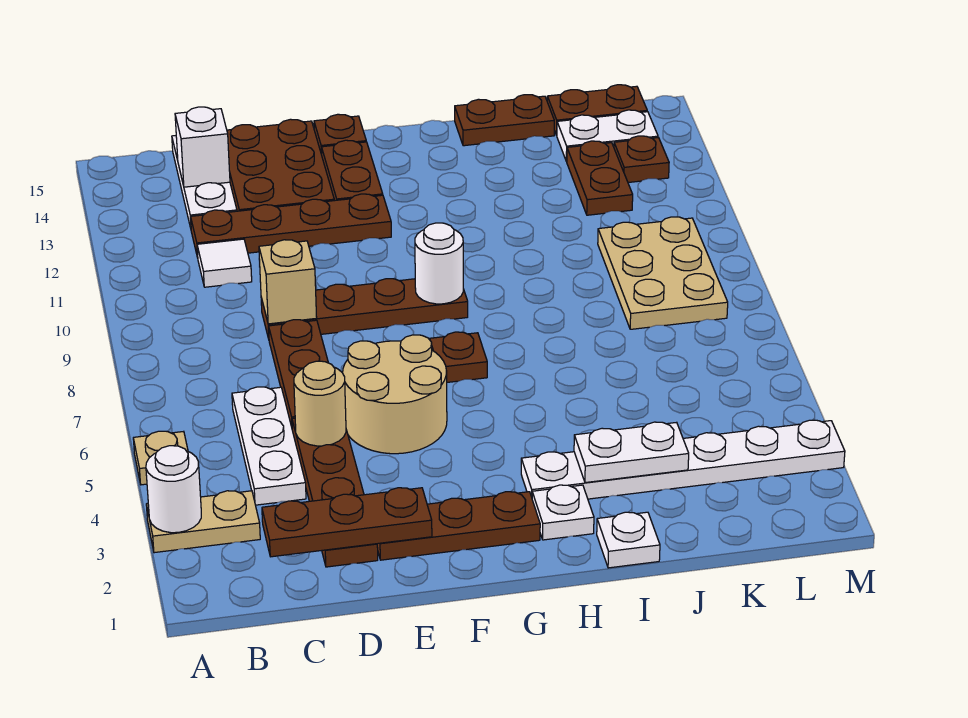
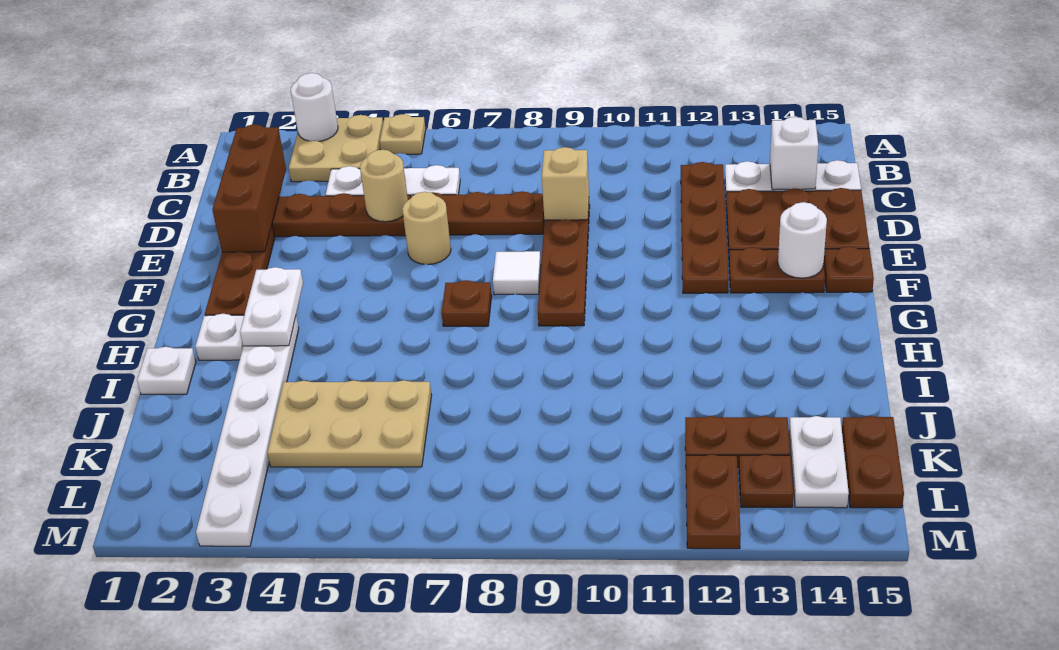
tan 1x2 plate [146,491,260,553] -> tan 2x2 plate [289,115,383,182]
brown 1x3 plate [262,488,432,557] -> brown 1x3 brick [212,124,286,252]
white 1x1 tile [197,239,252,287] -> white 1x1 tile moved to [493,251,541,295]
tan 2x2 round brick [343,335,447,454] -> tan 1x1 round brick [402,192,451,265]
white 1x1 round brick [415,223,463,304] -> white 1x1 round brick moved to [778,202,827,278]
white 1x2 plate [574,422,689,483] -> white 1x2 plate moved to [240,267,303,346]
brown 1x2 plate [455,95,554,146] -> brown 1x2 plate moved to [686,454,741,549]
tan 2x3 plate [598,217,728,329] -> tan 2x3 plate moved to [267,380,432,467]

